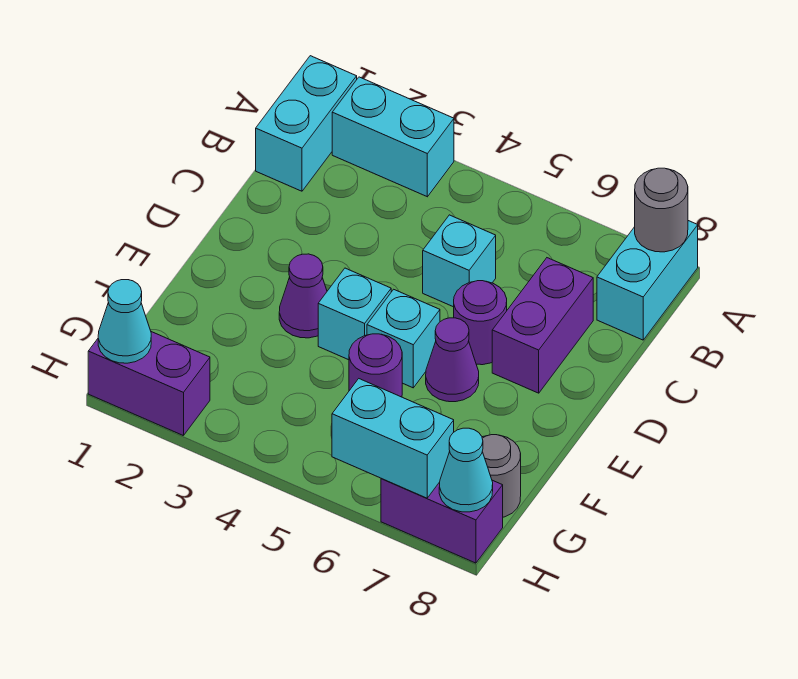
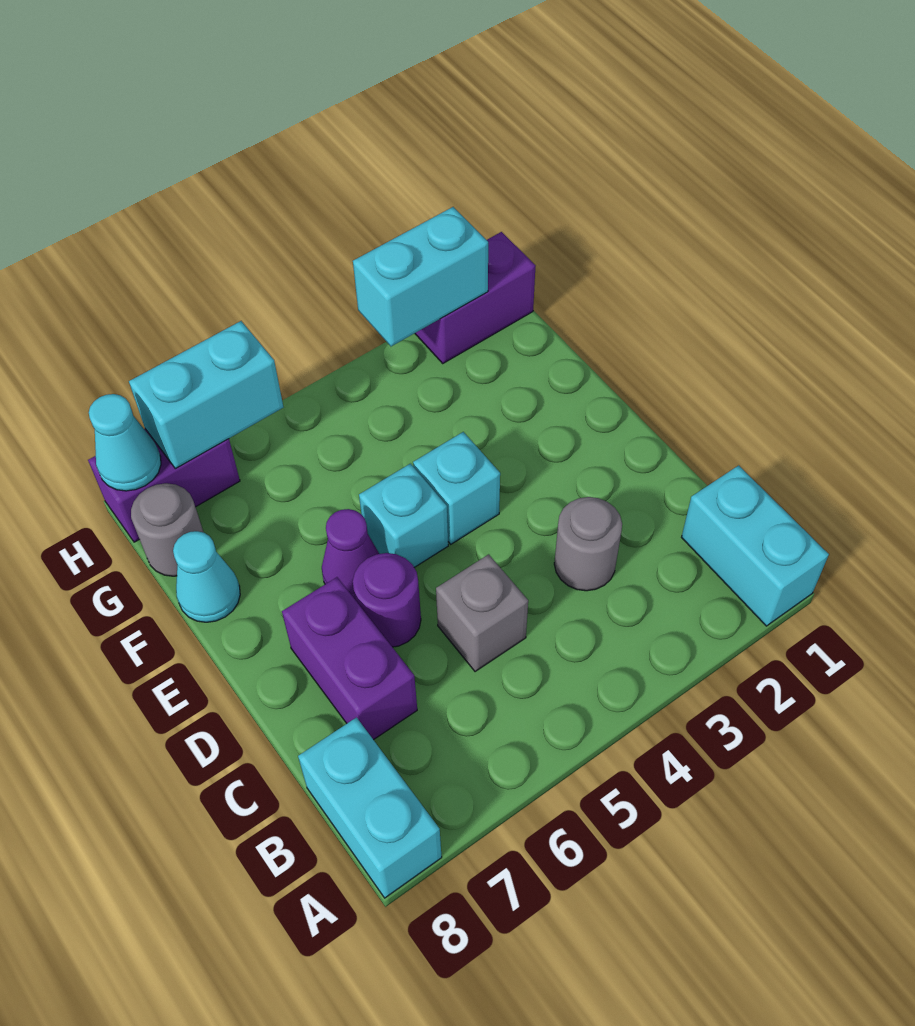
cyan 1x2 brick [332,77,454,197] -> cyan 1x2 brick moved to [353,207,488,346]
grey 1x1 round brick [635,168,688,252] -> grey 1x1 round brick moved to [554,497,622,591]
cyan 1x1 brick [423,215,496,307] -> grey 1x1 brick [436,554,528,672]
purple 1x1 cone [279,254,327,338] -> none
purple 1x1 round brick [349,334,402,397] -> none
cyan 1x1 cone [98,280,151,363] -> cyan 1x1 cone moved to [173,531,240,622]

